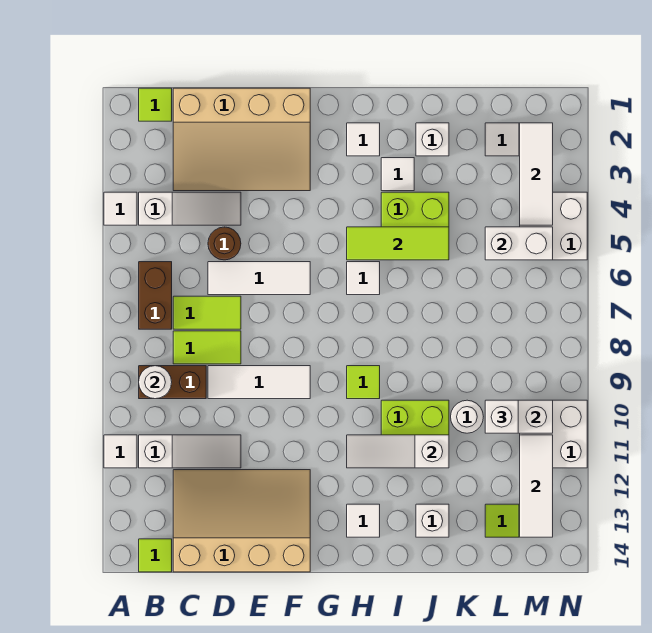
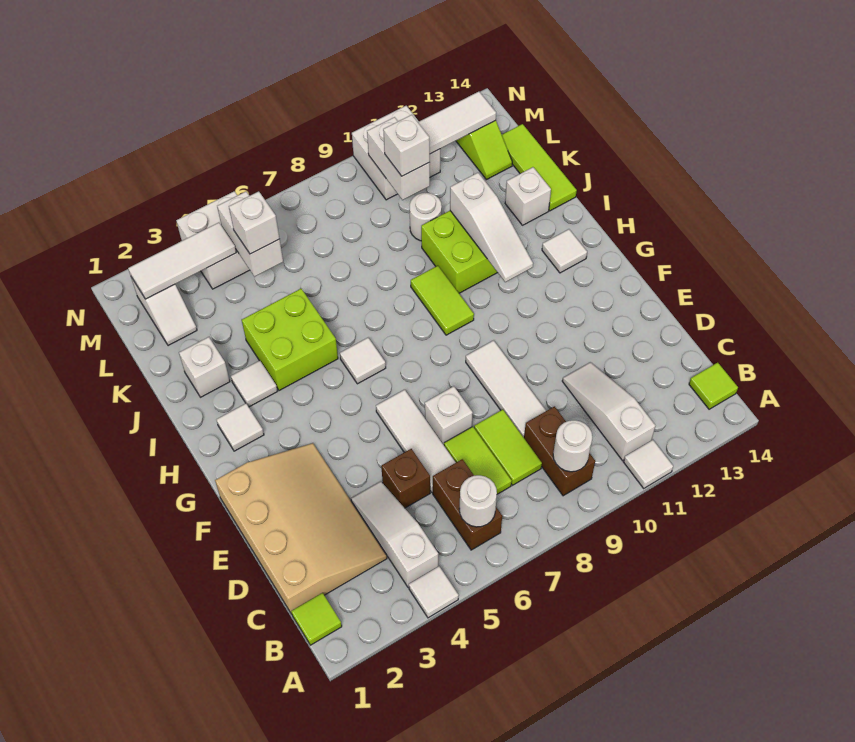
brown 1x2 brick [139,262,172,329] -> brown 1x2 brick turned to [433,459,502,550]
none -> white 1x1 round brick [459,475,497,527]
tan 3x4 slope [173,470,310,572] -> none
brown 1x1 round brick [208,227,241,260] -> brown 1x1 brick [381,449,430,508]
none -> white 1x1 brick [425,386,473,445]
lime 1x3 tile [347,227,449,260] -> lime 1x3 tile moved to [502,124,577,211]
lime 1x1 tile [347,366,380,399] -> lime 1x2 tile [411,266,474,335]
none -> white 1x1 brick [229,191,279,254]

